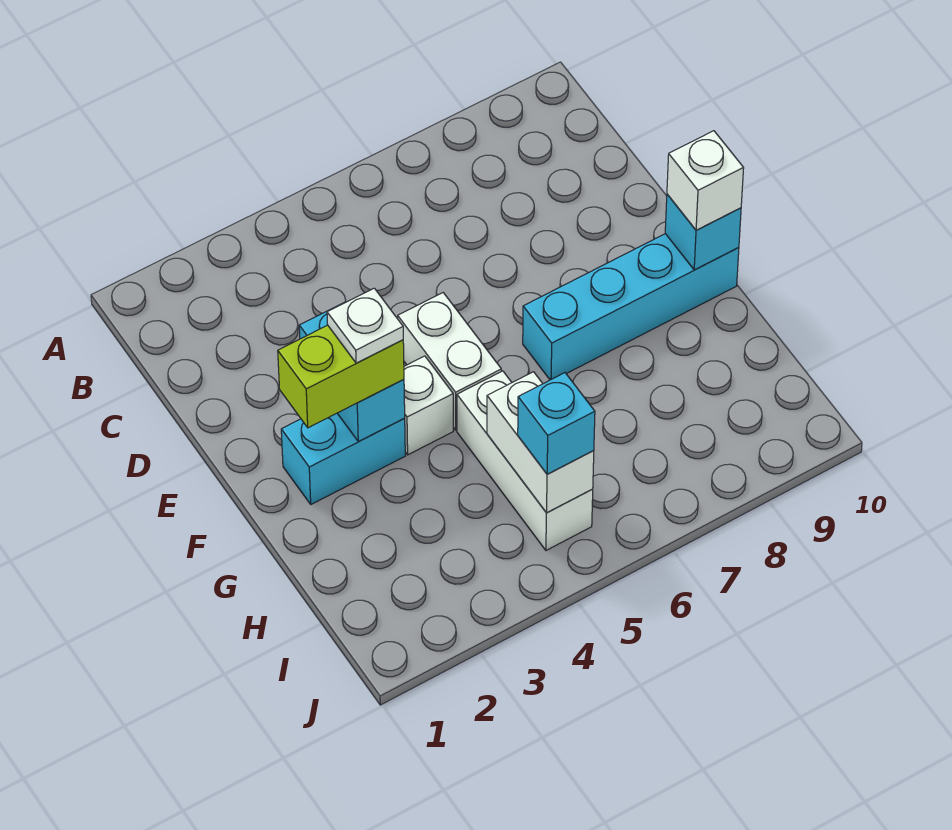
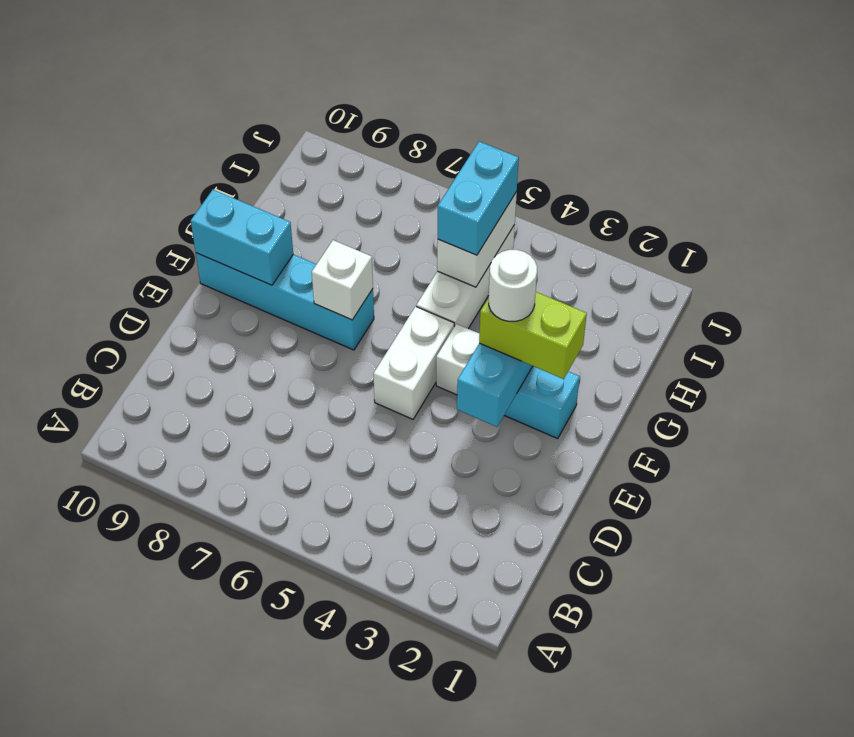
white 1x1 plate [327,288,403,363] -> white 1x1 round brick [489,250,537,321]
cyan 1x1 brick [665,194,741,270] -> cyan 1x2 brick [191,190,293,285]
white 1x1 brick [667,131,744,230] -> white 1x1 brick moved to [312,240,373,320]
cyan 1x1 brick [518,373,595,474] -> cyan 1x2 brick [438,141,519,255]

